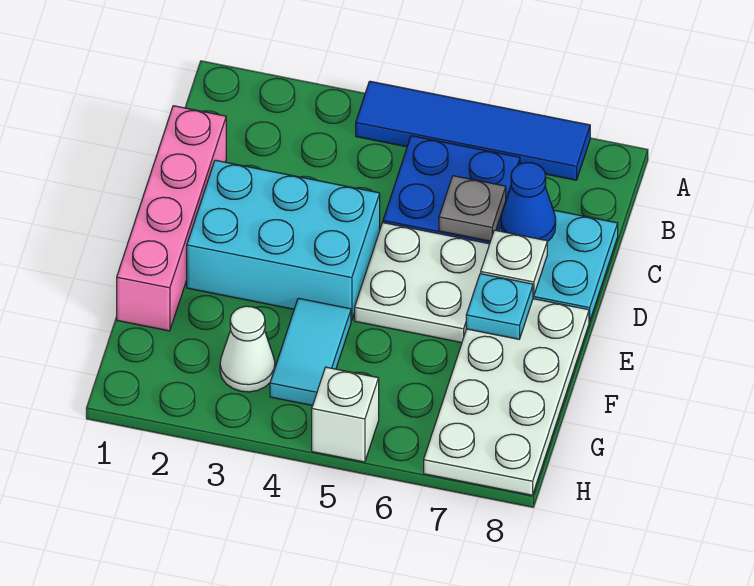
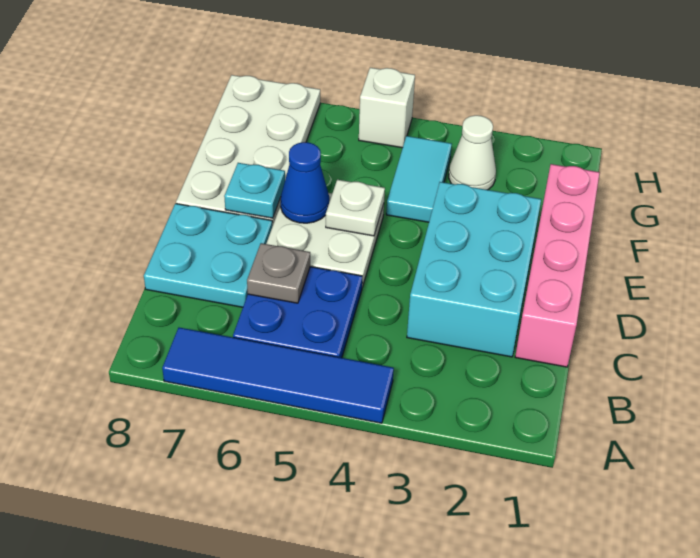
blue 1x1 cone [501,163,556,242] -> blue 1x1 cone moved to [281,142,330,223]
cyan 2x3 brick [187,160,380,321] -> cyan 2x3 brick turned to [407,182,541,357]
white 1x1 plate [481,230,547,296] -> white 1x1 plate moved to [326,180,385,236]

